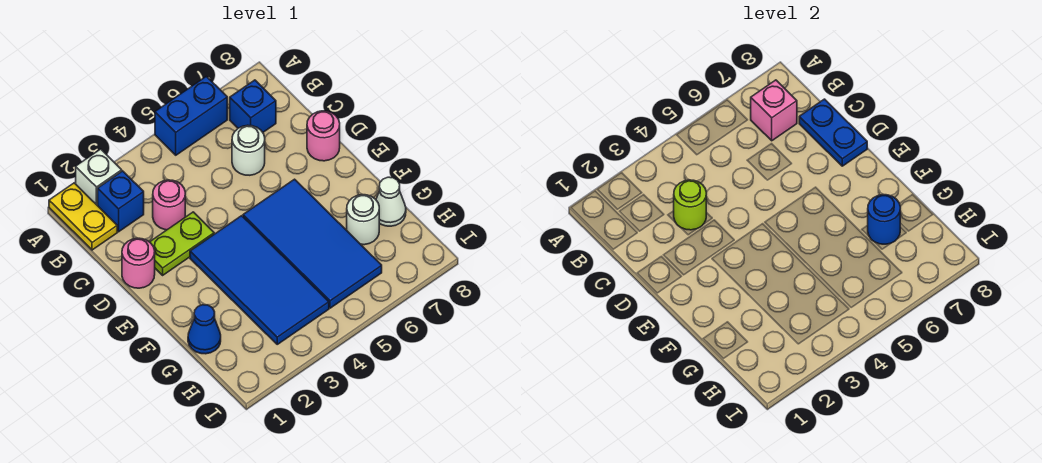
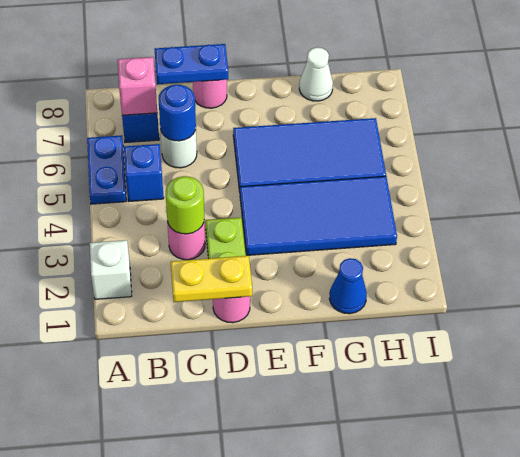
yellow 1x2 plate [49,183,117,250] -> yellow 1x2 plate moved to [171,256,252,302]
blue 1x2 brick [155,76,227,155] -> blue 1x2 plate [87,135,126,204]
blue 1x1 brick [98,171,144,232] -> blue 1x1 brick moved to [124,144,164,202]
white 1x1 round brick [347,195,379,245] -> none
blue 1x1 round brick [868,195,900,244] -> blue 1x1 round brick moved to [159,85,196,141]

